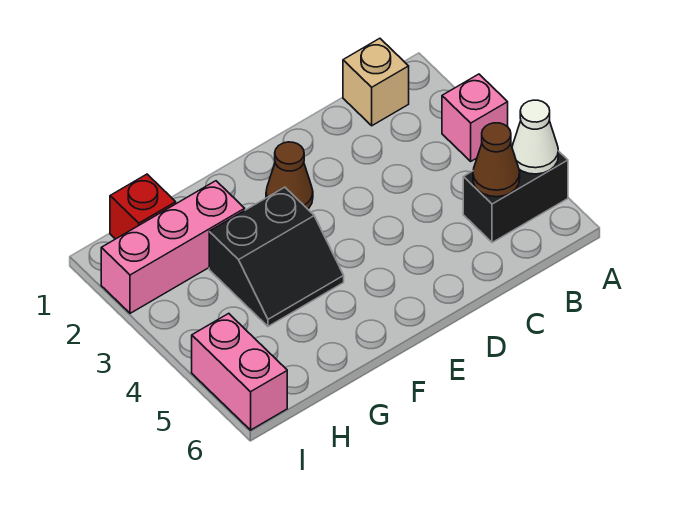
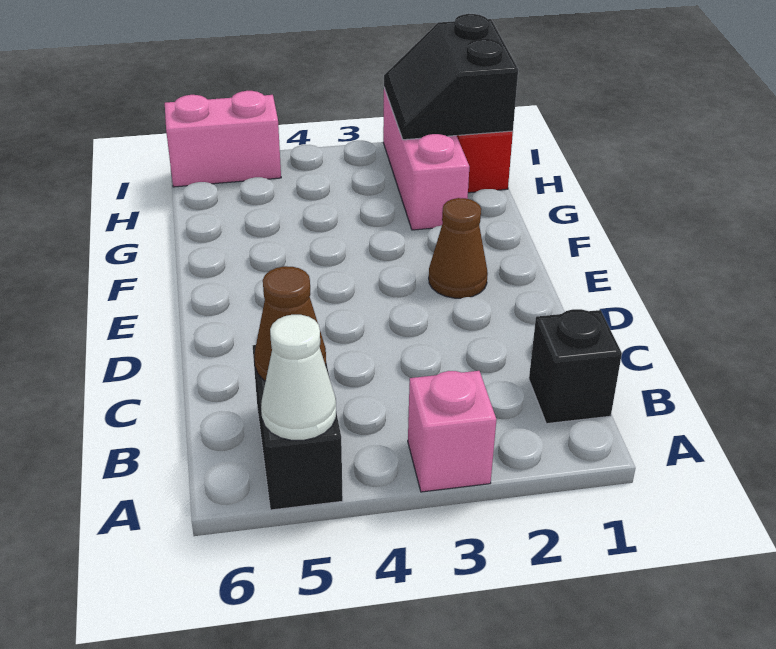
tan 1x1 brick [343,38,409,126] -> black 1x1 brick [529,309,622,424]
black 2x2 slope [209,187,344,326] -> black 2x2 slope moved to [384,14,518,140]

